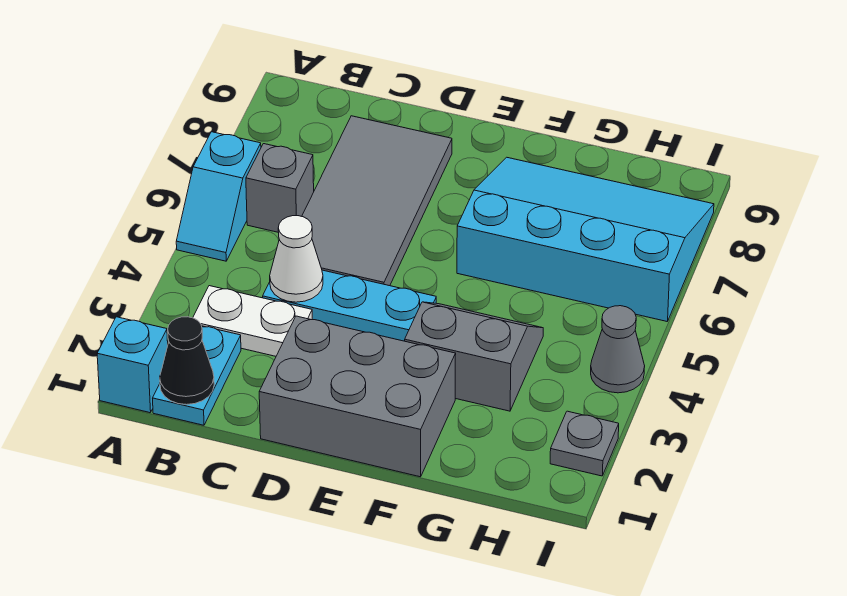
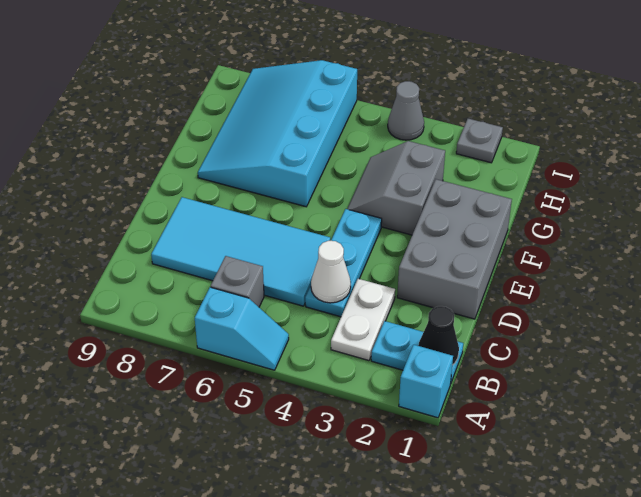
grey 2x4 tile [302,116,452,286] -> cyan 2x4 tile [151,197,330,306]

